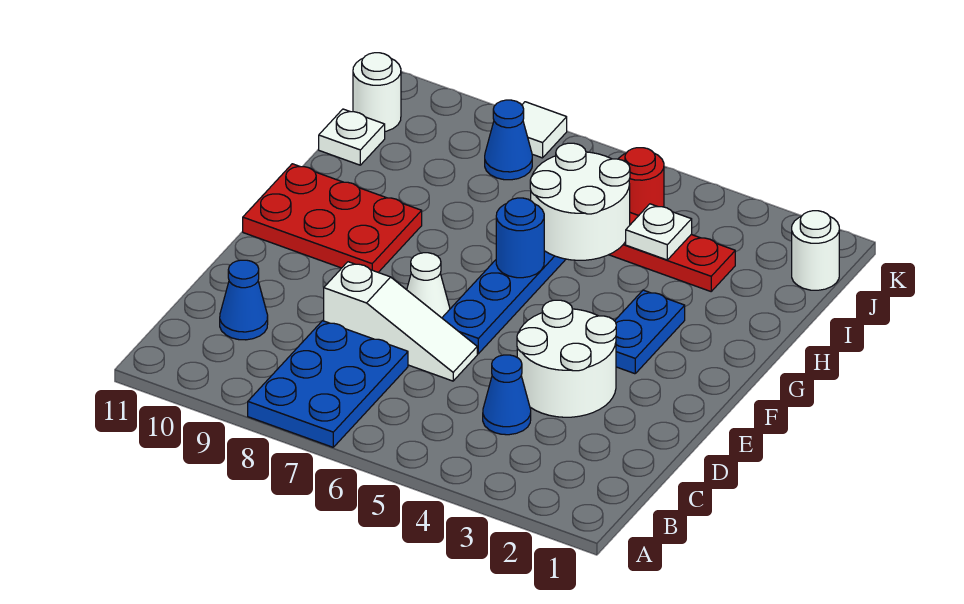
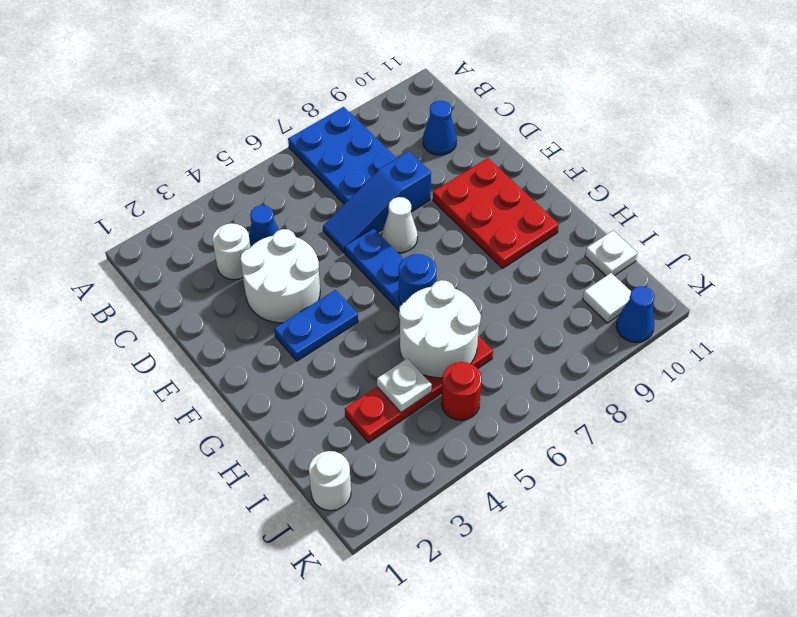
white 1x3 slope [324,262,477,381] -> blue 1x3 slope [323,151,431,253]
blue 1x2 plate [615,290,685,374] -> blue 1x2 plate turned to [274,290,358,361]
red 2x3 plate [243,164,422,272] -> red 2x3 plate turned to [433,158,559,268]
blue 1x1 cone [485,100,532,180] -> blue 1x1 cone moved to [616,286,654,343]
white 1x1 round brick [353,53,401,131] -> white 1x1 round brick moved to [212,223,250,280]
white 1x1 tile [522,102,567,158] -> white 1x1 tile moved to [583,273,631,323]

